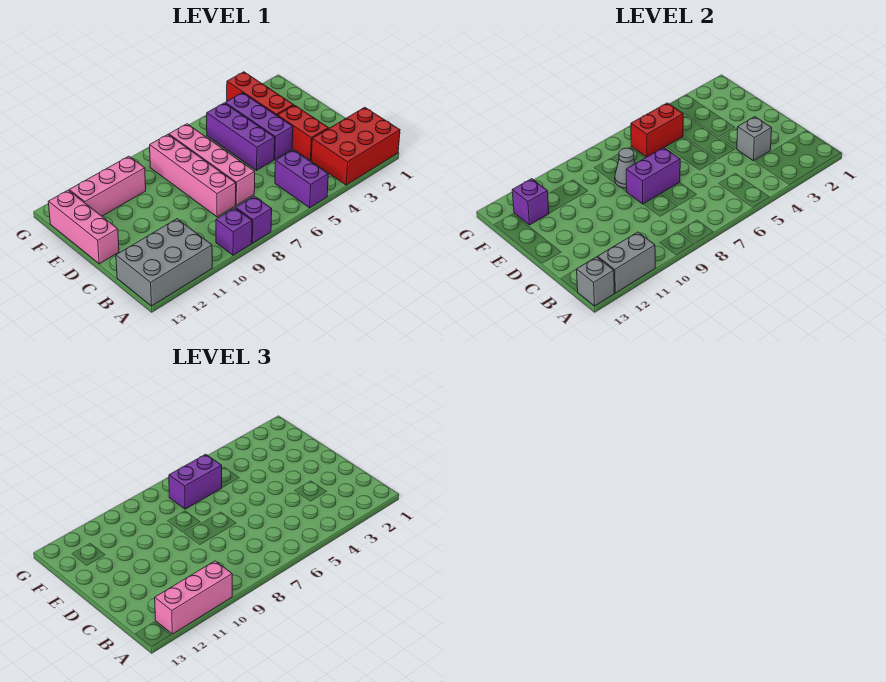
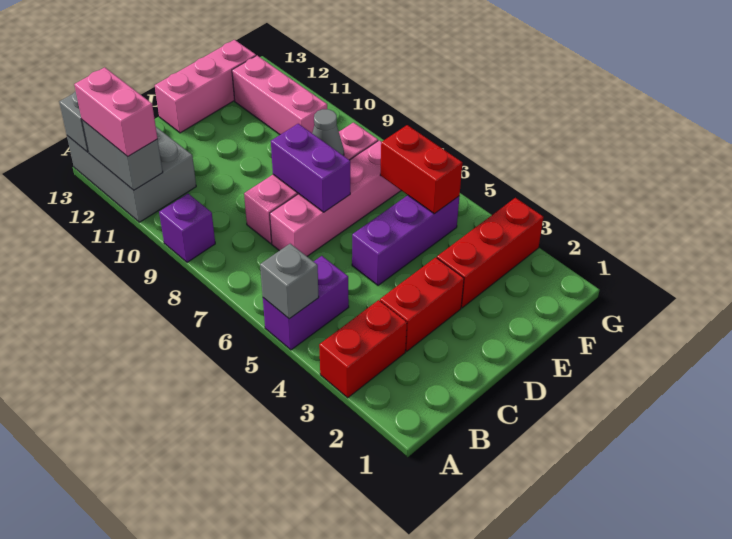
red 2x3 brick [311,107,400,185] -> red 1x2 brick [319,300,407,398]
purple 1x1 brick [236,196,272,243] -> none
pink 1x3 brick [155,561,232,634] -> pink 1x2 brick [74,67,157,157]
grey 1x1 brick [737,117,772,161] -> grey 1x1 brick moved to [260,244,319,319]
purple 1x3 brick [225,93,293,159] -> none
purple 1x2 brick [169,454,222,509] -> none
purple 1x1 brick [512,179,549,225] -> none

